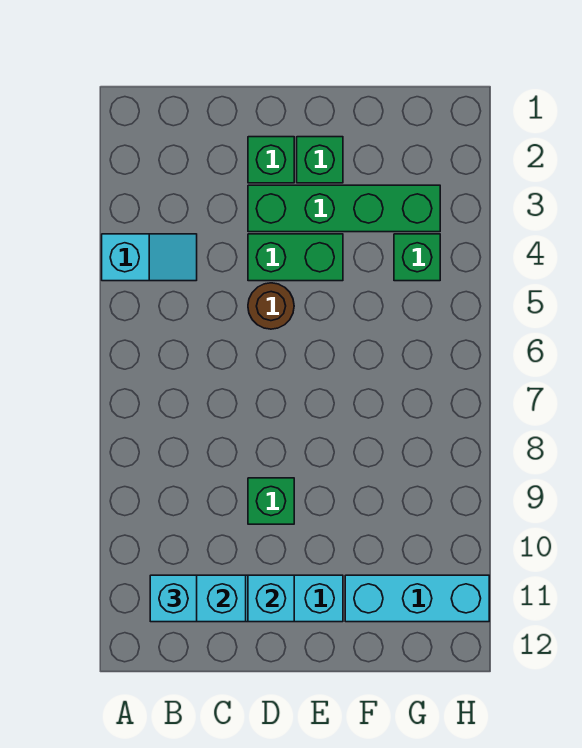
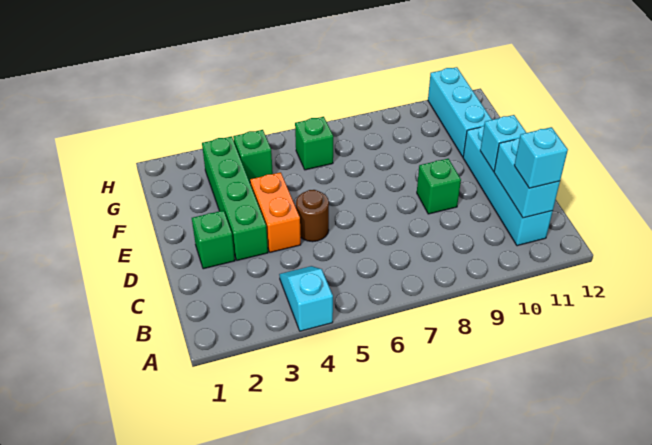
green 1x2 brick [248,234,343,281] -> orange 1x2 brick [250,172,301,252]
green 1x1 brick [297,137,343,183] -> green 1x1 brick moved to [295,117,333,170]

